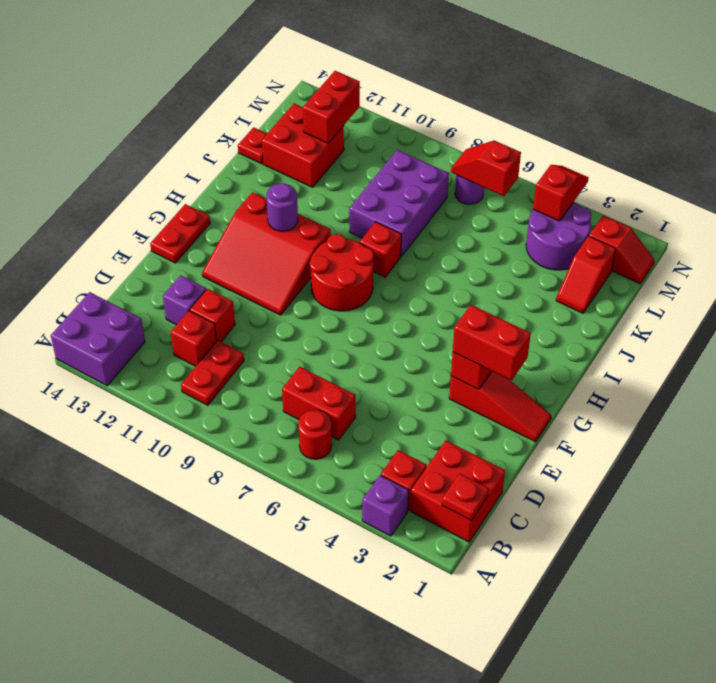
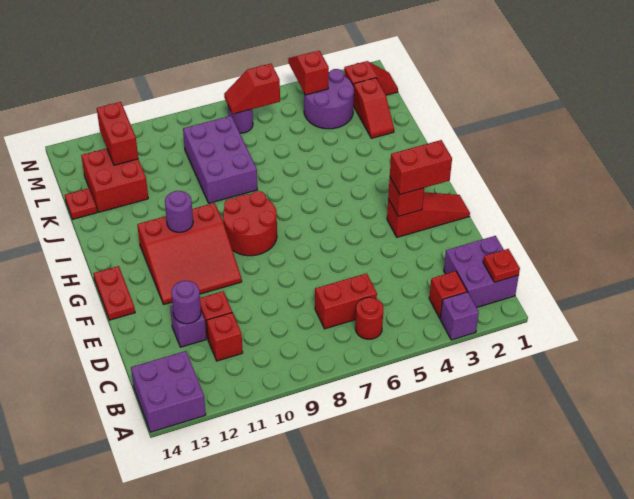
red 2x2 brick [410,441,505,542] -> purple 2x2 brick [444,236,519,308]
red 1x2 plate [181,340,244,405] -> none
none -> purple 1x1 round brick [171,281,201,324]
red 1x1 brick [360,222,401,277] -> none

